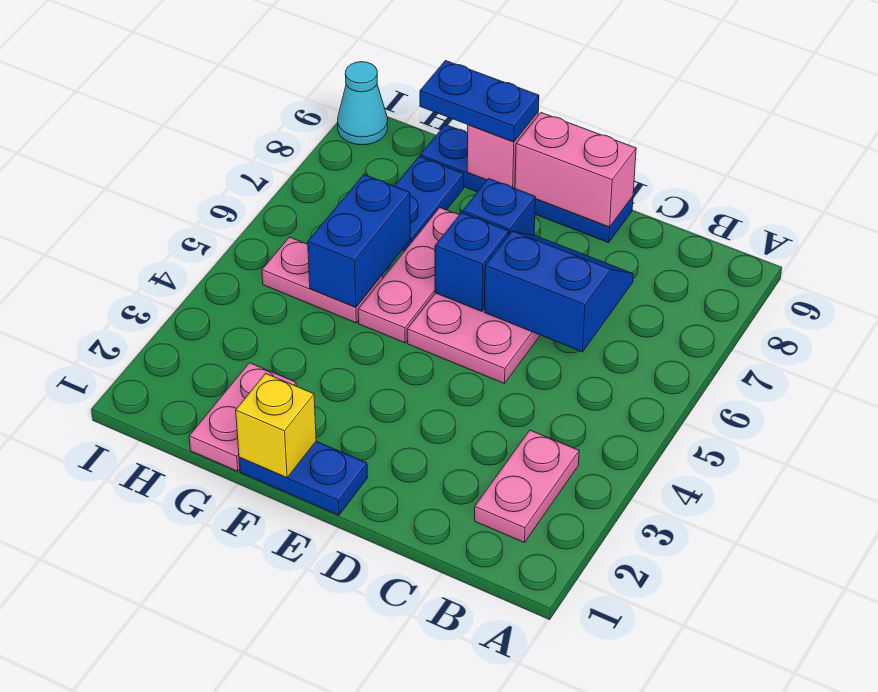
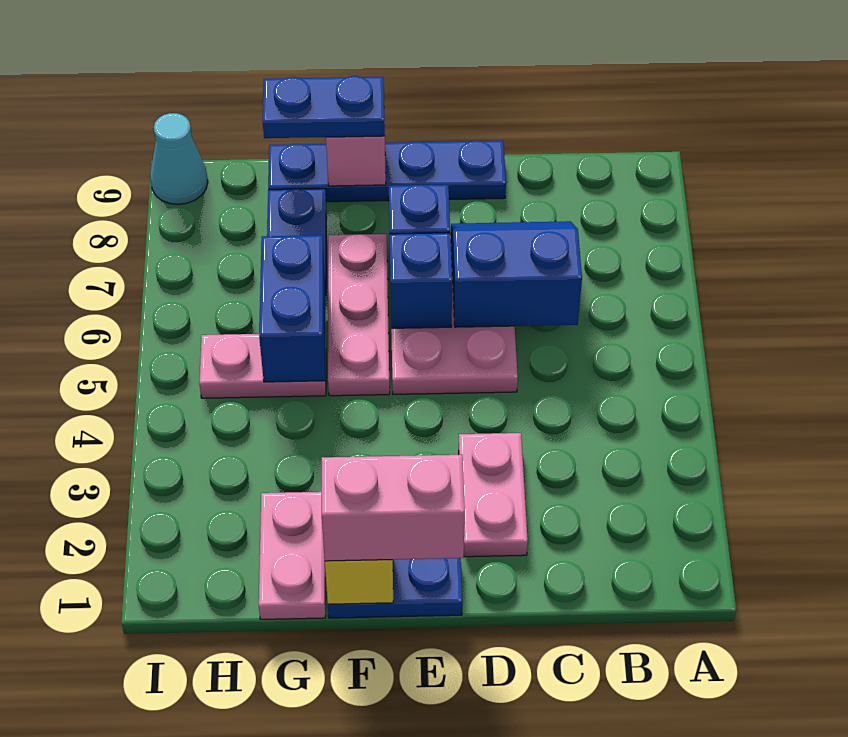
pink 1x2 plate [475,430,579,543] -> pink 1x2 plate moved to [459,433,528,557]
pink 1x2 brick [515,113,636,227] -> pink 1x2 brick moved to [322,455,465,561]

